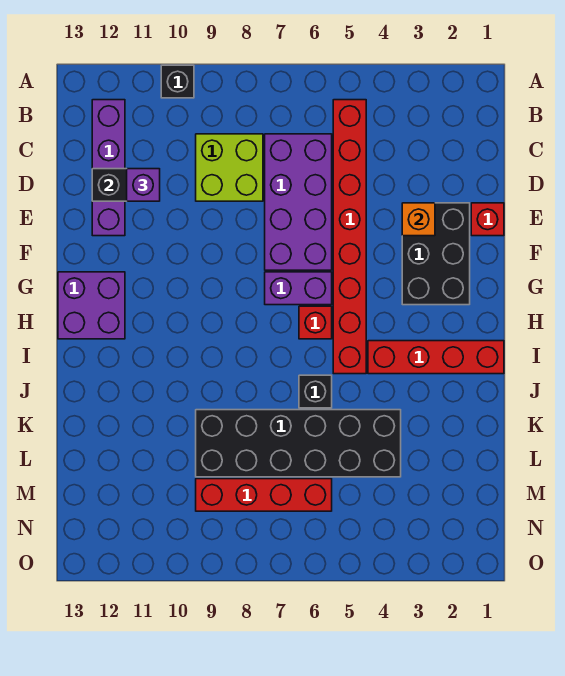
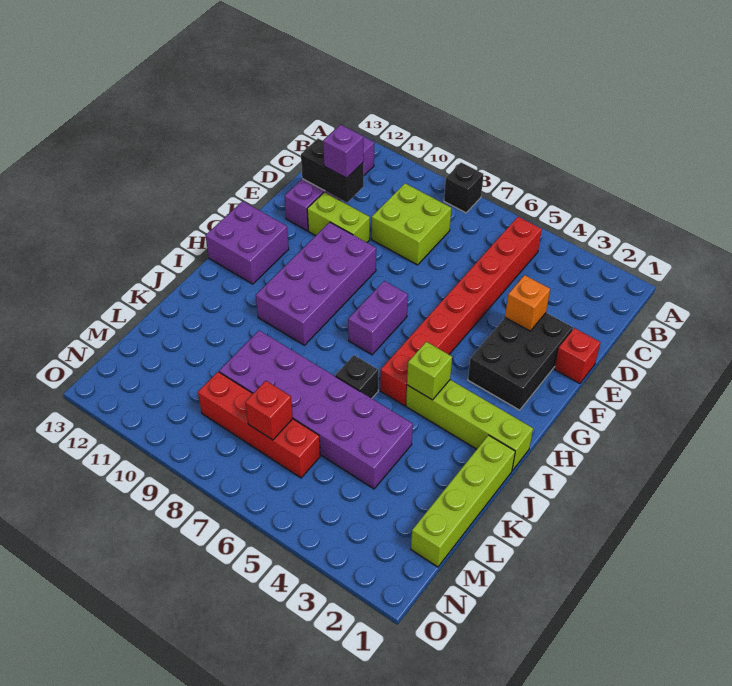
black 1x1 brick [161,65,194,98] -> black 1x1 brick moved to [444,163,483,213]
purple 2x4 brick [265,134,332,270] -> purple 2x4 brick moved to [256,222,376,345]
none -> lime 1x2 brick [307,192,370,242]
purple 1x2 brick [265,272,332,305] -> purple 1x2 brick turned to [348,281,408,355]
red 1x1 brick [299,306,332,339] -> red 1x1 brick moved to [245,381,293,440]
red 1x4 brick [368,341,504,374] -> lime 1x4 brick [406,380,533,471]
none -> lime 1x1 brick [407,342,452,400]
none -> lime 1x4 brick [411,435,515,567]
black 2x6 brick [196,410,401,477] -> purple 2x6 brick [219,330,413,489]

